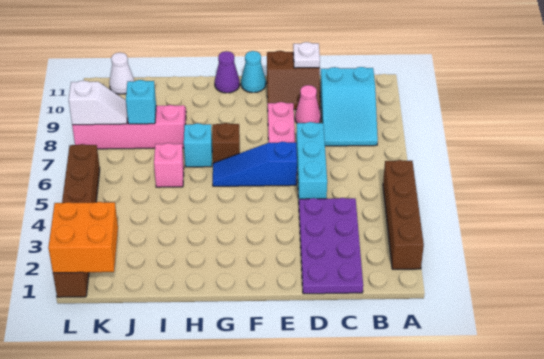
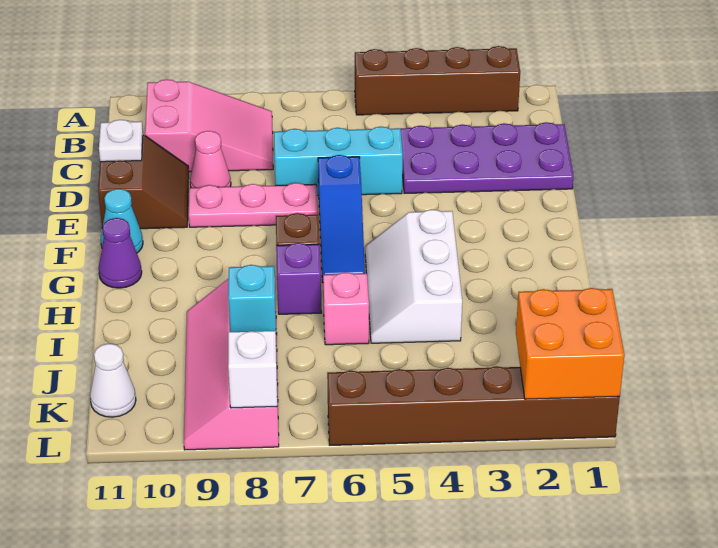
cyan 2x3 slope [320,67,378,146] -> pink 2x3 slope [145,79,273,172]
none -> white 2x3 slope [365,210,462,343]
cyan 1x1 brick [184,123,212,167] -> purple 1x1 brick [276,243,322,314]

